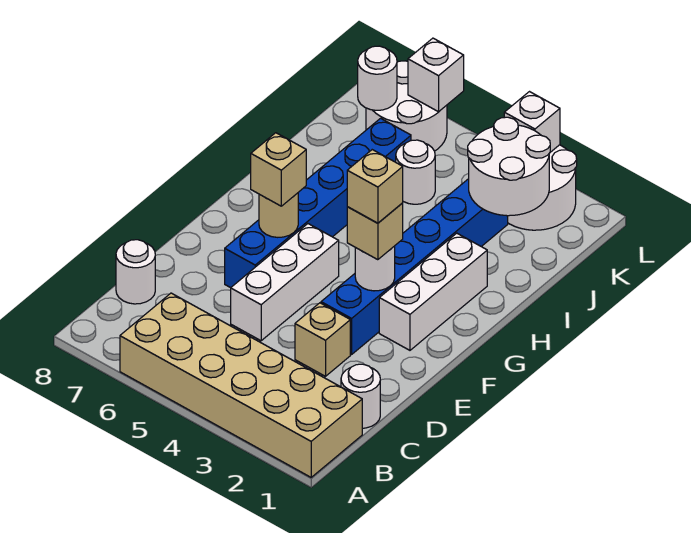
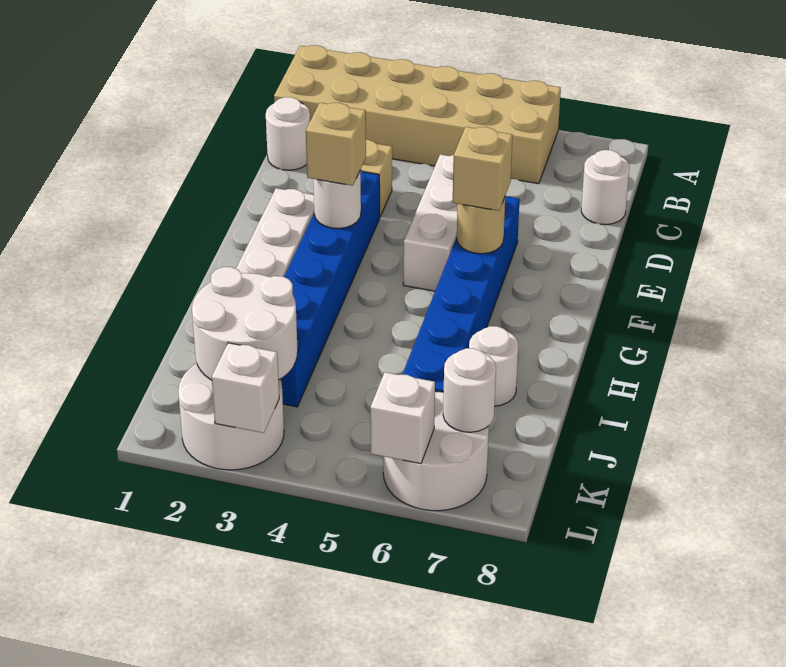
tan 1x1 brick [347,150,403,223] -> none
white 1x1 round brick [396,140,435,204] -> white 1x1 round brick moved to [469,326,518,406]

